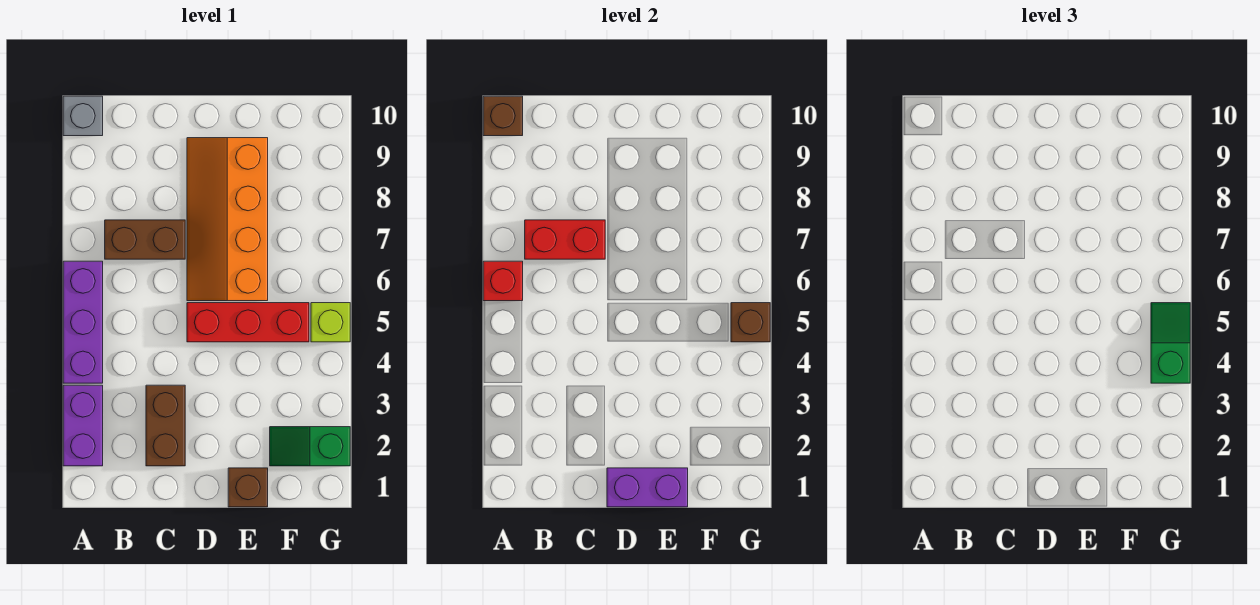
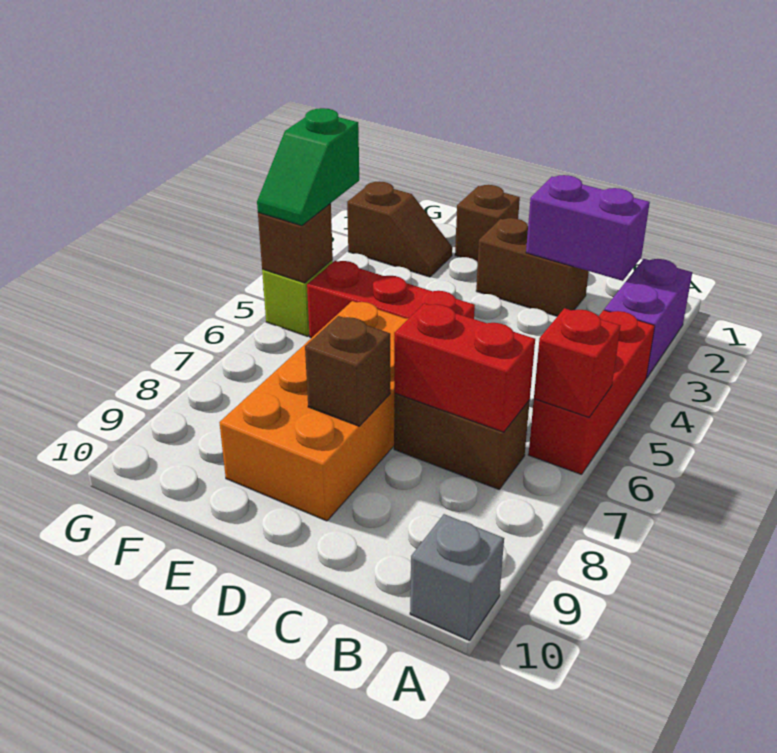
purple 1x3 brick [63,261,103,383] -> red 1x3 brick [528,310,655,474]
brown 1x1 brick [483,96,523,136] -> brown 1x1 brick moved to [305,316,390,426]
brown 1x2 brick [146,385,185,466] -> brown 1x2 brick turned to [476,218,589,316]
purple 1x2 brick [607,468,688,507] -> purple 1x2 brick moved to [526,175,650,281]
orange 2x4 slope [187,138,268,301] -> orange 2x4 brick [219,301,409,521]
green 1x2 slope [270,427,350,466] -> brown 1x2 slope [347,181,452,277]

